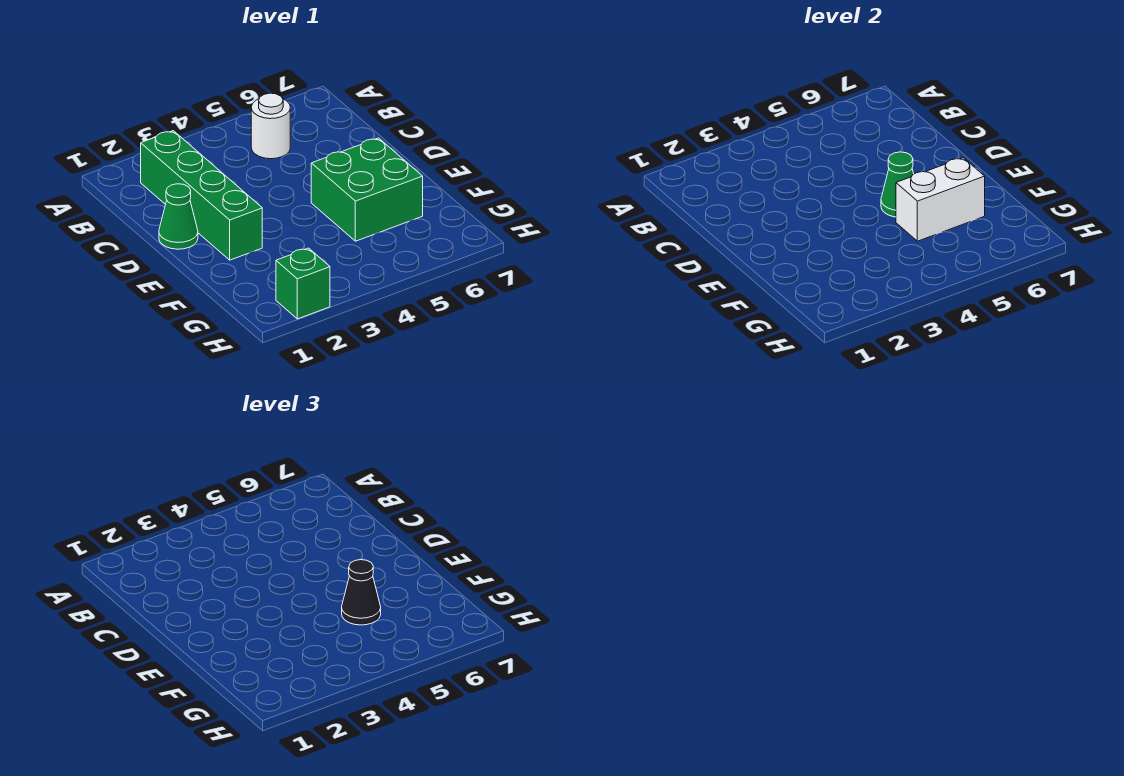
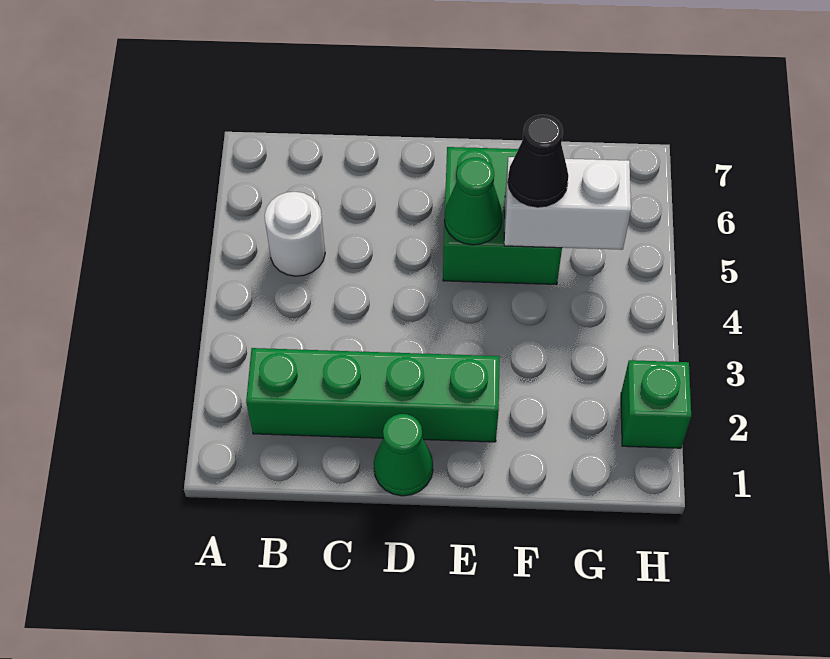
white 1x2 brick [896,158,985,241] -> white 1x2 brick turned to [504,157,631,250]

